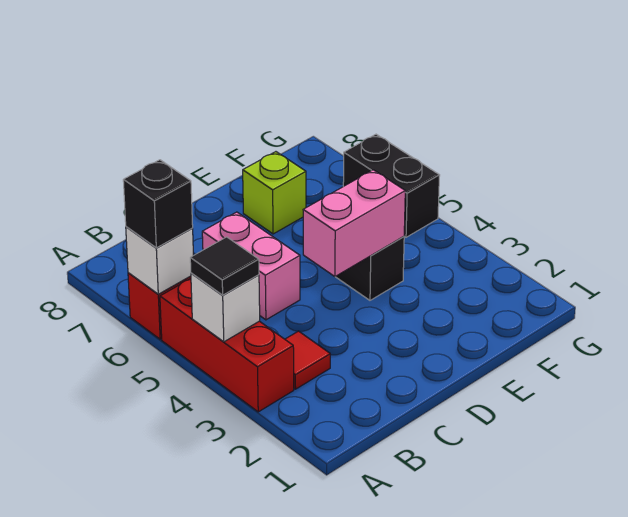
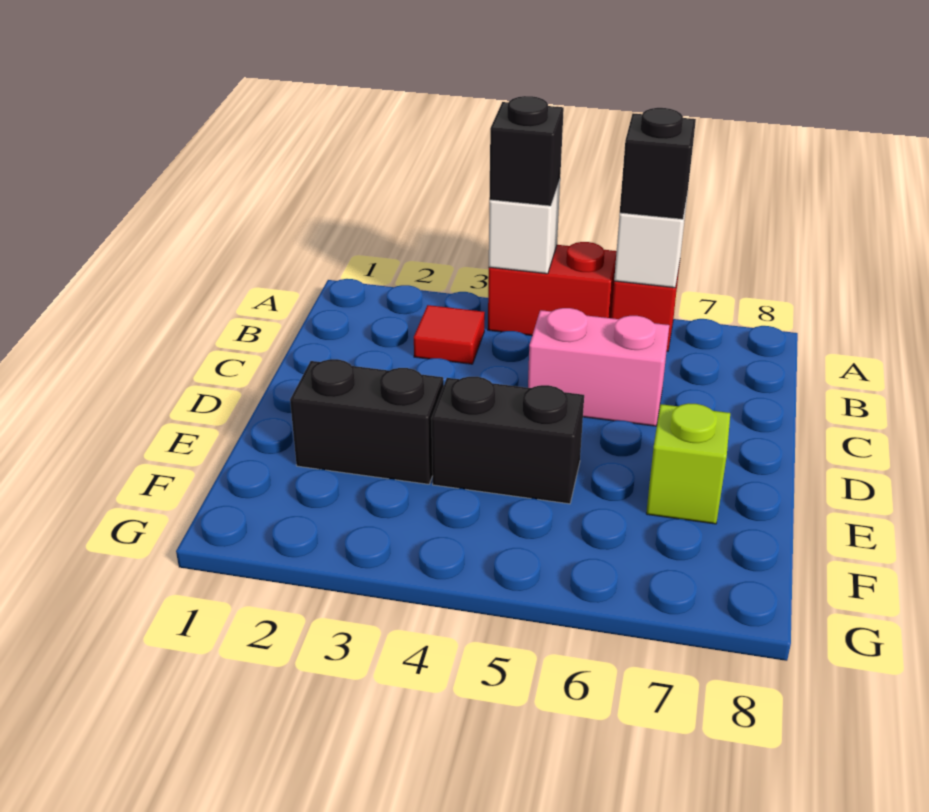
red 1x3 brick [160,279,294,412] -> red 1x2 brick [488,242,617,335]
black 1x1 tile [190,237,259,295] -> black 1x1 brick [489,96,564,206]
pink 1x2 brick [303,170,405,276] -> none
black 1x2 brick [343,134,440,237] -> black 1x2 brick moved to [290,359,444,484]

